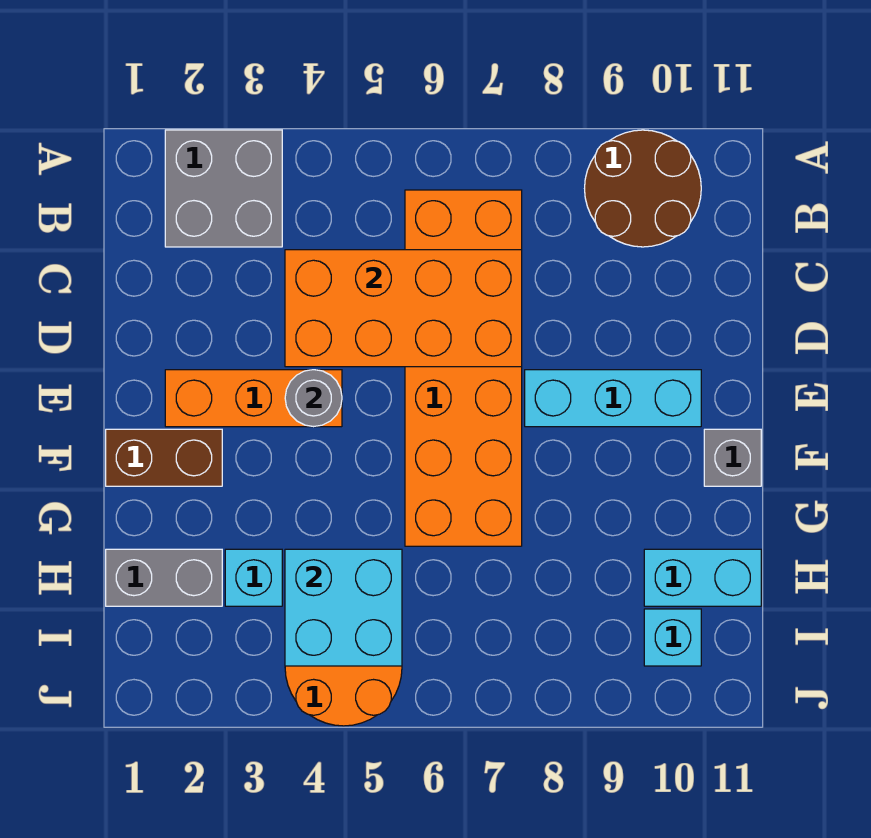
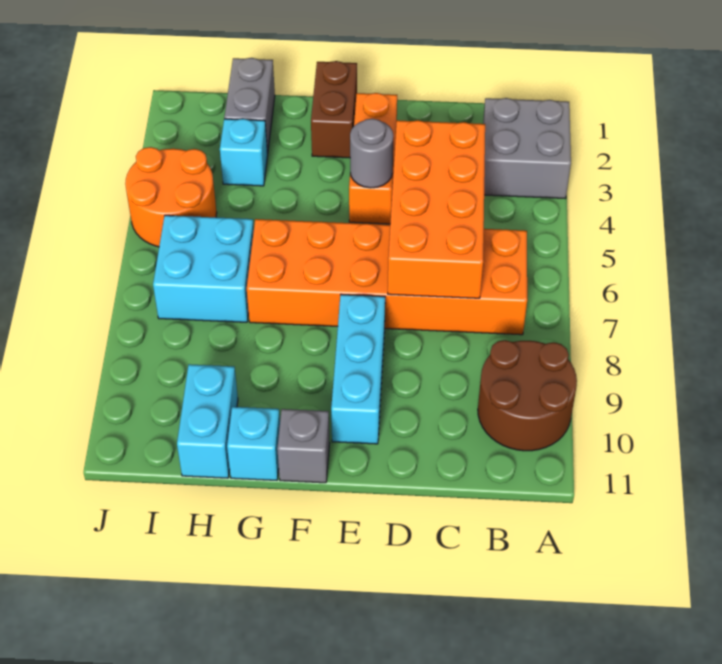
cyan 2x2 brick [285,549,402,666] -> cyan 2x2 brick moved to [153,215,254,322]
cyan 1x1 brick [644,609,701,666] -> cyan 1x1 brick moved to [227,407,280,480]

